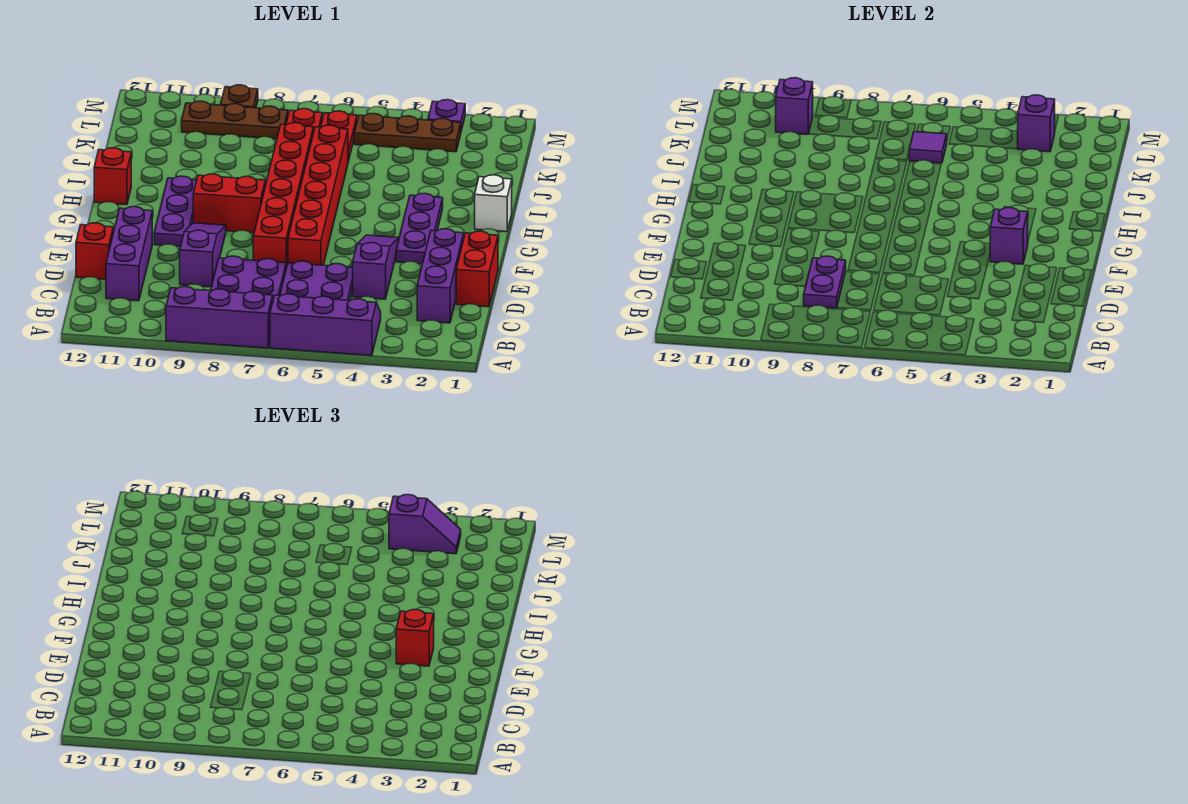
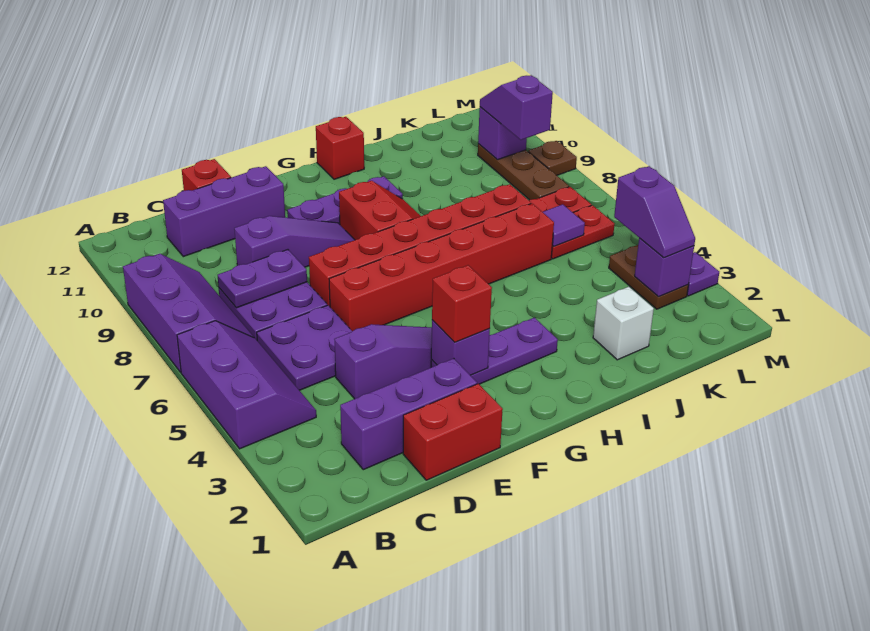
white 1x1 brick [475,175,512,232] -> white 1x1 brick moved to [593,287,654,360]
brown 1x3 plate [354,114,461,152] -> brown 1x2 plate [609,245,688,309]
none -> purple 1x2 slope [480,75,553,140]

